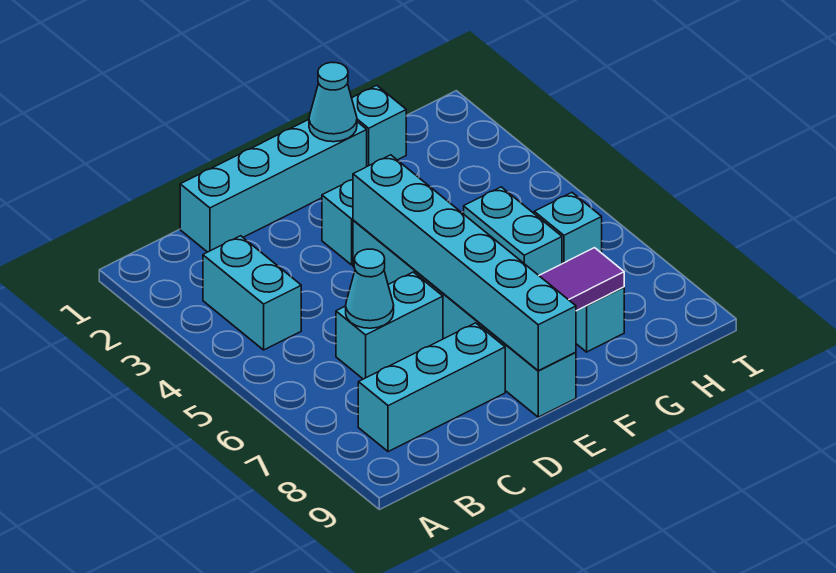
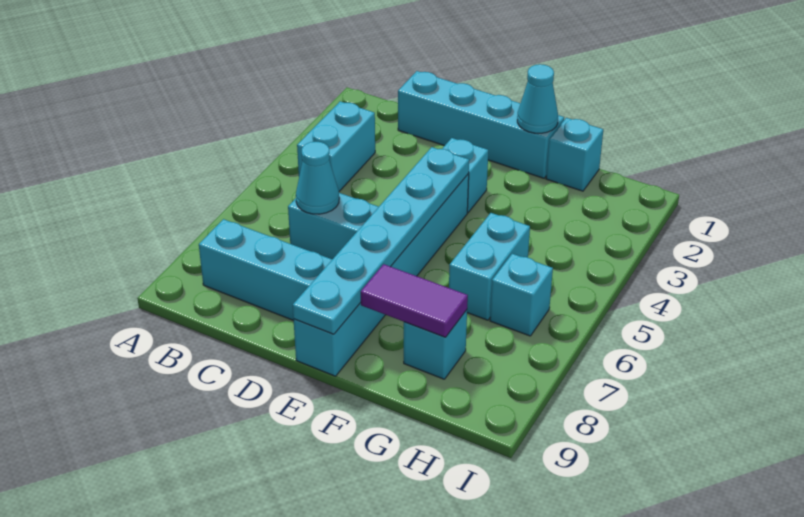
cyan 1x6 brick [353,155,576,371] -> cyan 1x6 plate [293,147,469,334]

